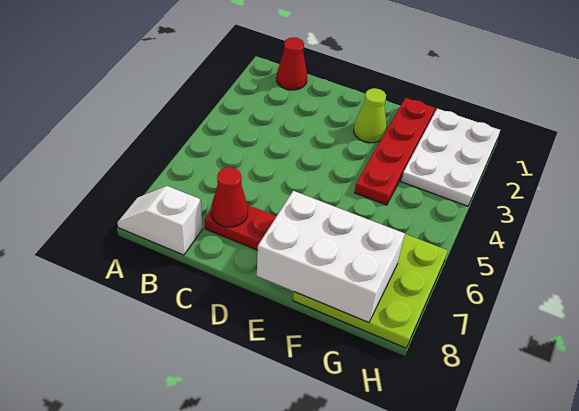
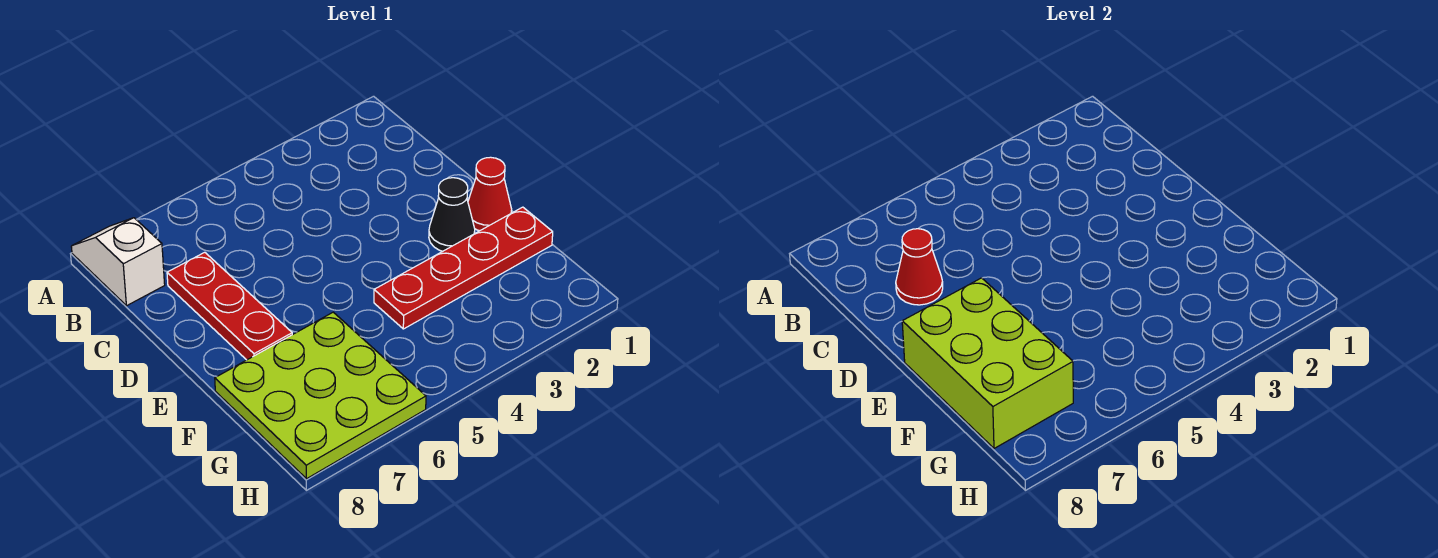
red 1x1 cone [276,37,307,90] -> red 1x1 cone moved to [468,157,512,231]
lime 1x1 cone [354,88,387,143] -> black 1x1 cone [429,178,475,251]
white 2x3 brick [257,191,405,323] -> lime 2x3 brick [902,278,1073,448]
white 2x3 plate [401,109,500,206] -> none

